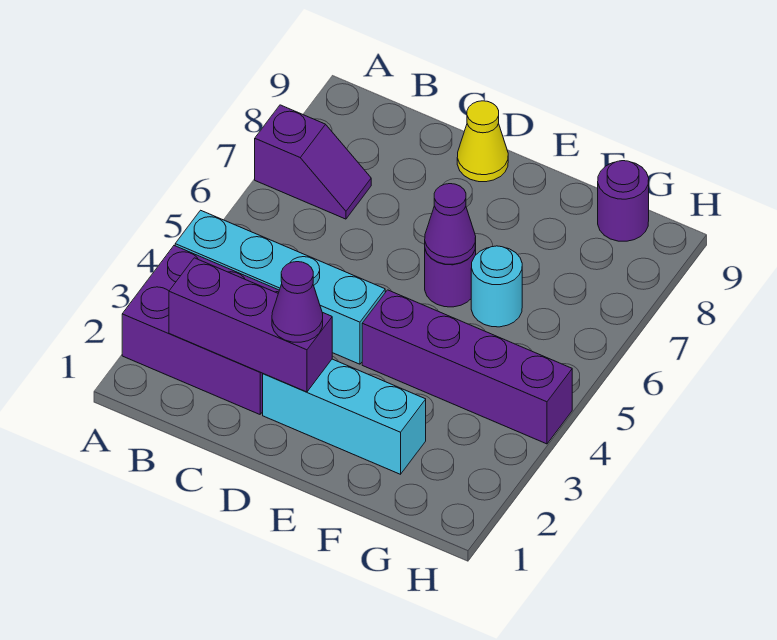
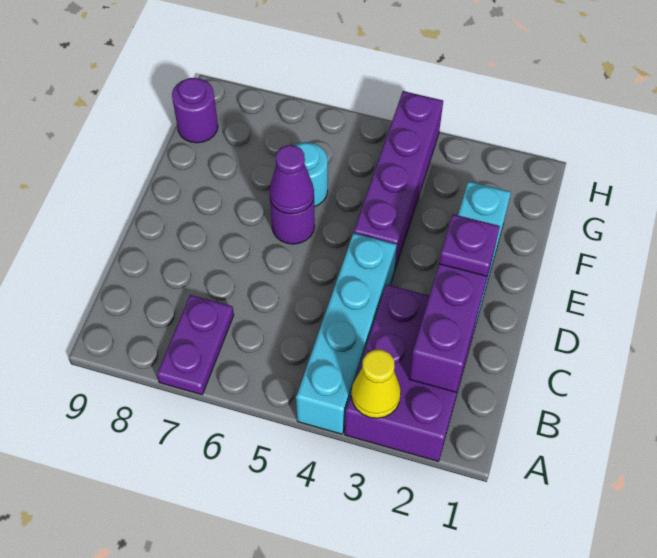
purple 1x2 slope [255,105,371,219] -> purple 1x2 plate [157,295,234,395]
purple 1x1 cone [272,262,323,342] -> purple 1x1 plate [439,214,500,276]
yellow 1x1 cone [457,101,508,182] -> yellow 1x1 cone moved to [351,350,401,418]

